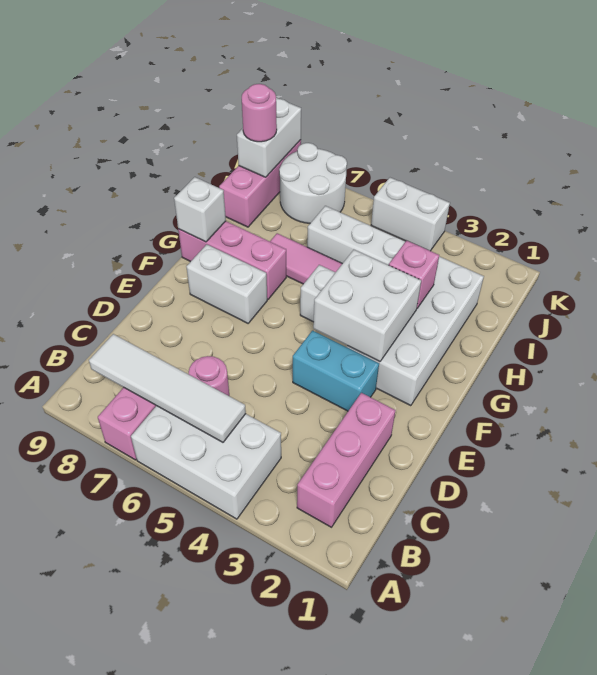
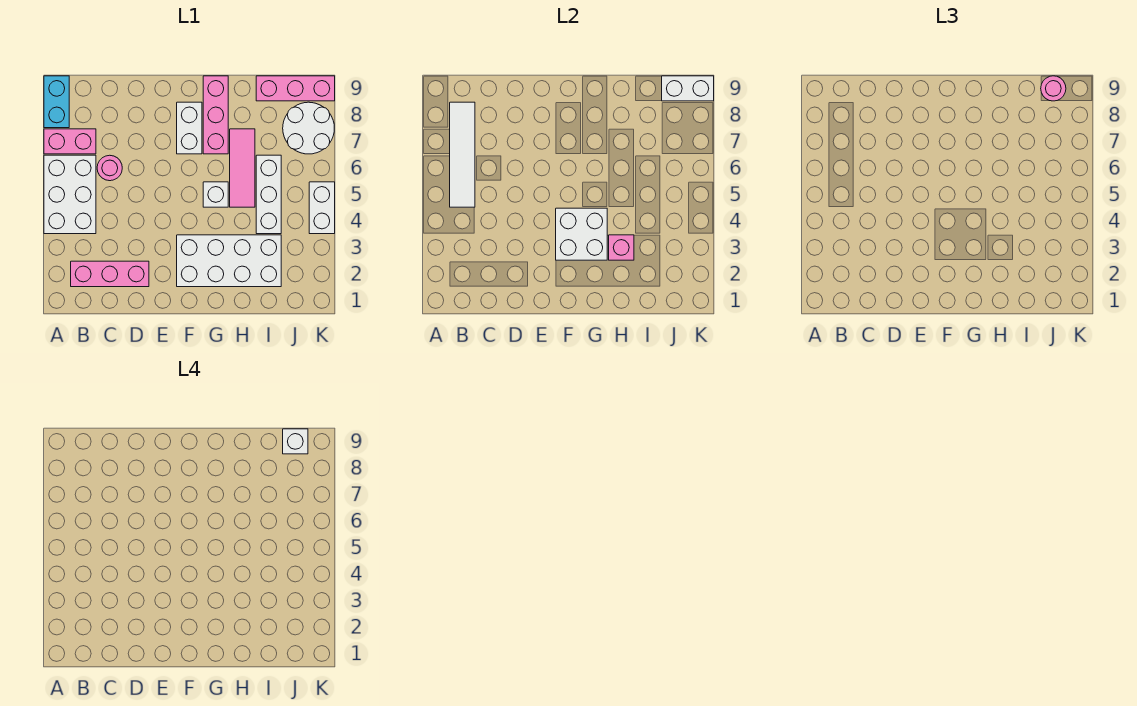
cyan 1x2 brick [293,331,379,411] -> cyan 1x2 brick moved to [44,76,69,128]
white 1x1 brick [174,177,226,242] -> white 1x1 brick moved to [283,429,308,454]

